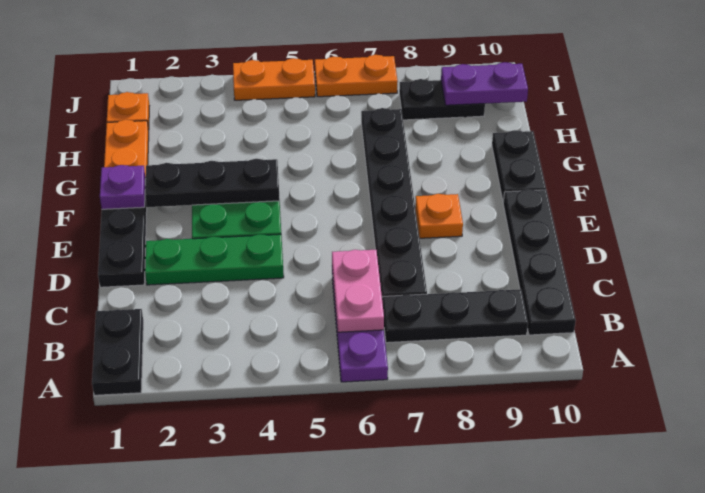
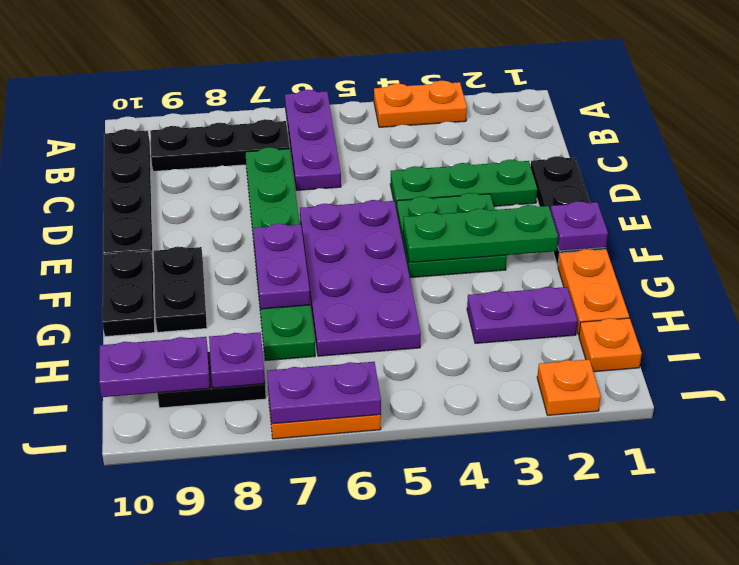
black 1x2 plate [92,309,143,395] -> black 1x2 plate moved to [154,247,207,332]
pink 1x2 plate [332,250,384,332] -> none
black 1x6 plate [361,108,427,297] -> green 1x6 plate [245,147,315,361]
none -> purple 2x4 plate [300,200,421,356]
orange 1x1 plate [415,194,463,238] -> orange 1x1 plate moved to [537,359,601,415]
black 1x3 plate [145,159,280,207] -> green 1x3 plate [403,205,558,263]
none -> purple 1x2 plate [253,224,310,309]
none -> purple 1x2 plate [467,287,578,343]
none -> purple 1x1 plate [209,332,265,388]
orange 1x2 plate [233,58,315,100] -> orange 1x2 plate moved to [374,81,467,127]
none -> purple 1x2 plate [267,362,381,424]

